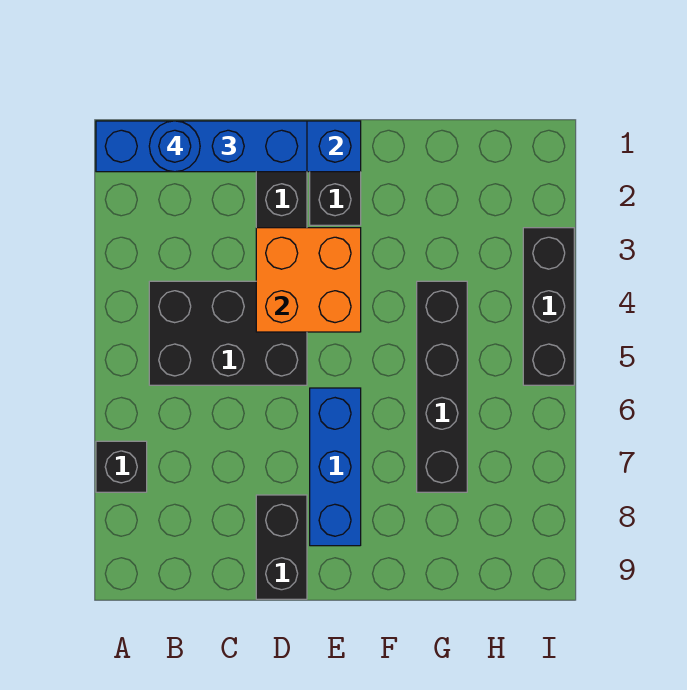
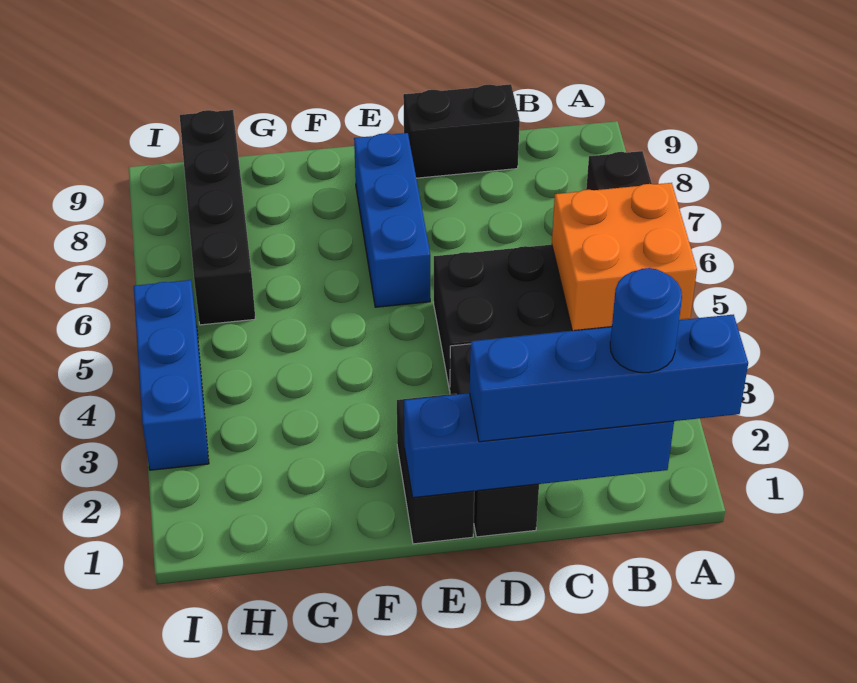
orange 2x2 brick [256,228,361,332] -> orange 2x2 brick moved to [552,183,697,331]
black 1x2 brick [256,495,307,599] -> black 1x2 brick turned to [403,84,520,178]
black 1x4 brick [417,281,467,492] -> black 1x4 brick moved to [180,110,255,325]
black 1x3 brick [523,228,574,385] -> blue 1x3 brick [134,280,209,470]

